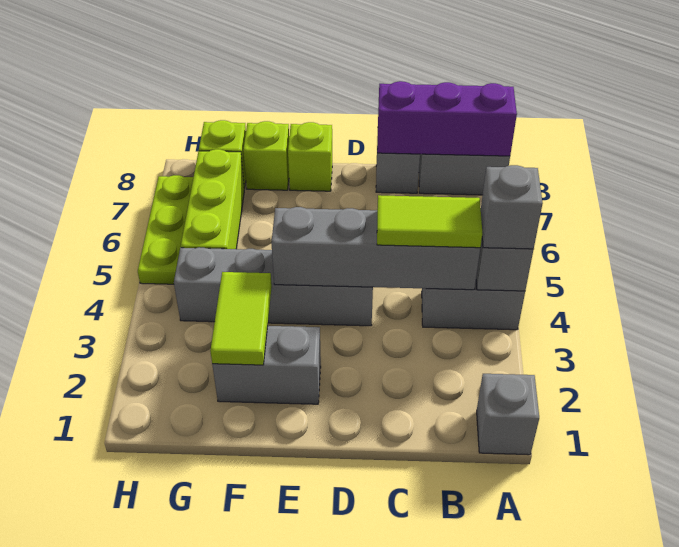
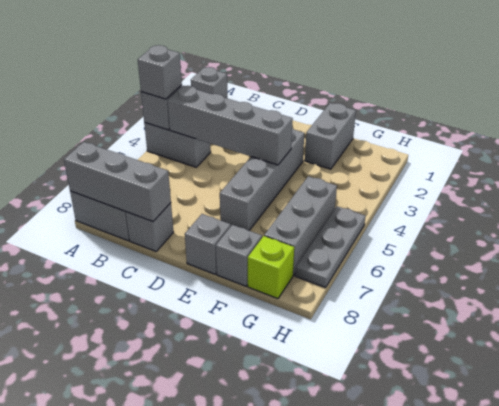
purple 1x3 brick [377,81,517,156] -> grey 1x3 brick [64,142,171,222]
lime 1x2 tile [377,195,482,248] -> none
grey 1x4 brick [174,247,373,326] -> grey 1x4 brick turned to [220,128,304,230]
grey 1x2 brick [212,326,321,404] -> grey 1x2 brick turned to [305,103,356,169]
lime 1x1 brick [288,122,332,191] -> grey 1x1 brick [185,214,231,274]
lime 1x2 tile [210,272,272,365] -> none
lime 1x1 brick [243,121,289,190] -> grey 1x1 brick [216,225,262,286]
lime 1x3 brick [181,149,244,249] -> grey 1x3 brick [264,176,337,276]
lime 1x3 plate [138,175,193,284] -> grey 1x3 plate [295,206,365,288]

